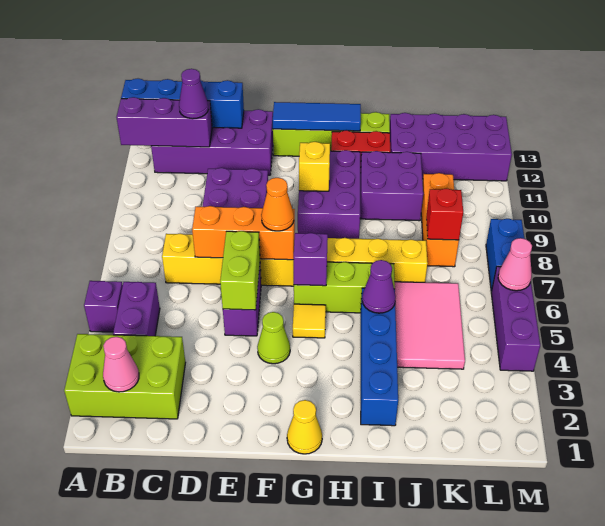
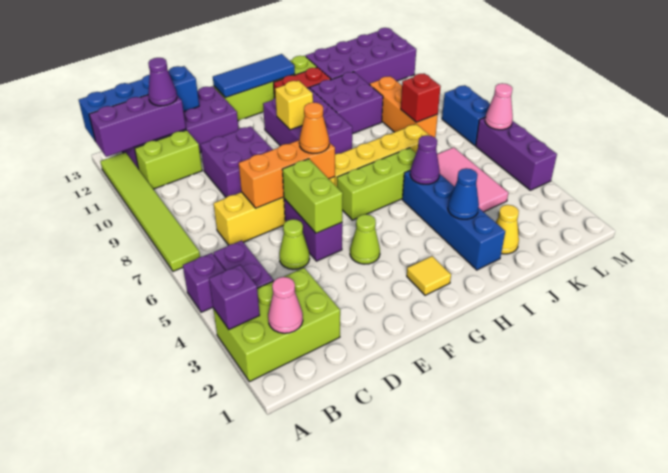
none -> lime 1x6 tile [100,152,200,271]
none -> lime 1x2 brick [135,130,202,189]
none -> lime 1x1 cone [279,219,310,269]
yellow 1x1 cone [287,400,322,454] -> yellow 1x1 cone moved to [496,205,519,254]
yellow 1x1 tile [293,304,326,338] -> yellow 1x1 tile moved to [407,256,451,295]
purple 1x1 brick [294,233,328,286] -> purple 1x1 brick moved to [209,265,260,329]
none -> blue 1x1 cone [448,168,479,219]

